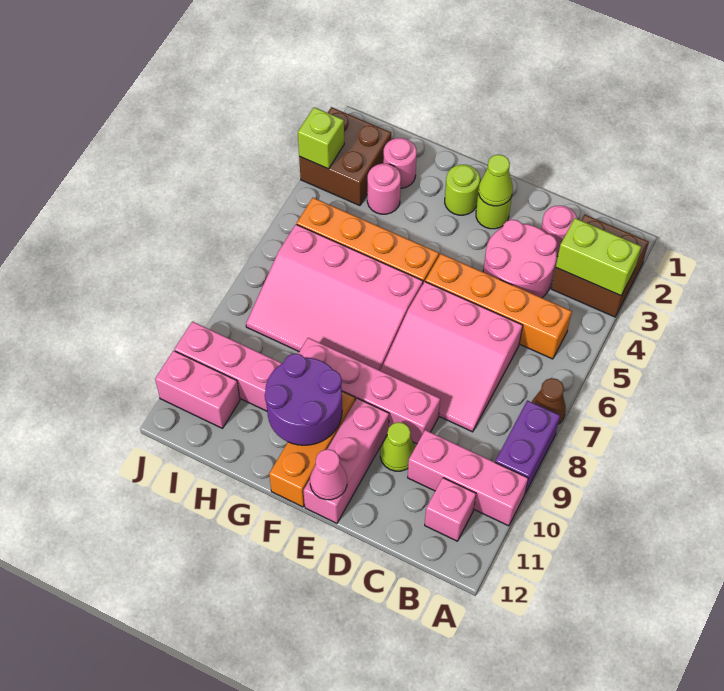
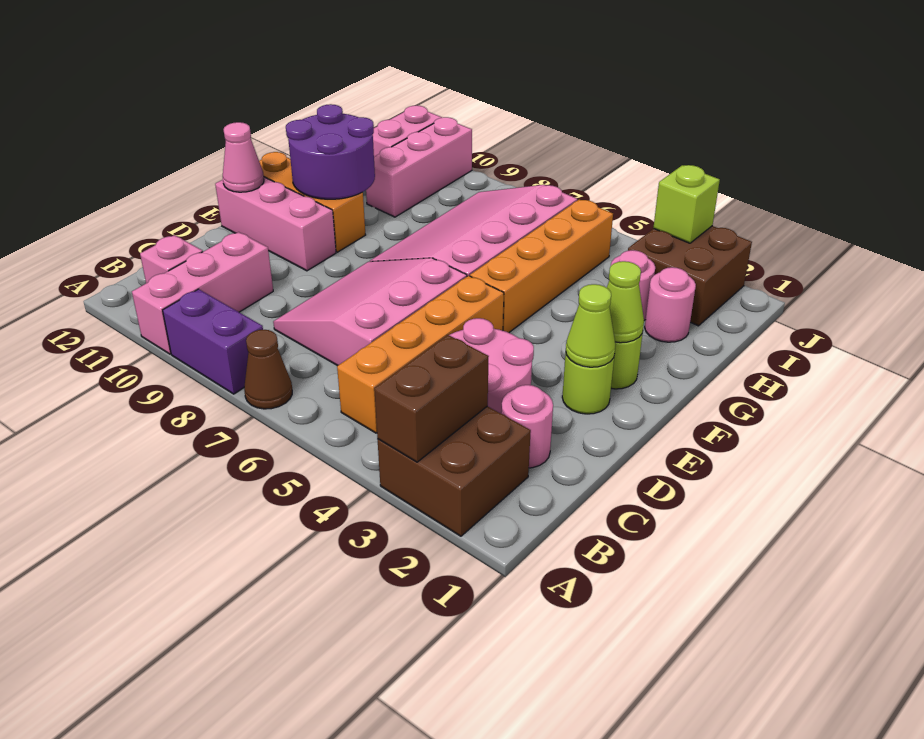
lime 1x2 brick [556,218,641,296] -> brown 1x2 brick [374,335,489,462]
pink 1x4 brick [298,338,440,444] -> none
lime 1x1 cone [380,422,415,471] -> lime 1x1 cone moved to [607,261,644,343]

